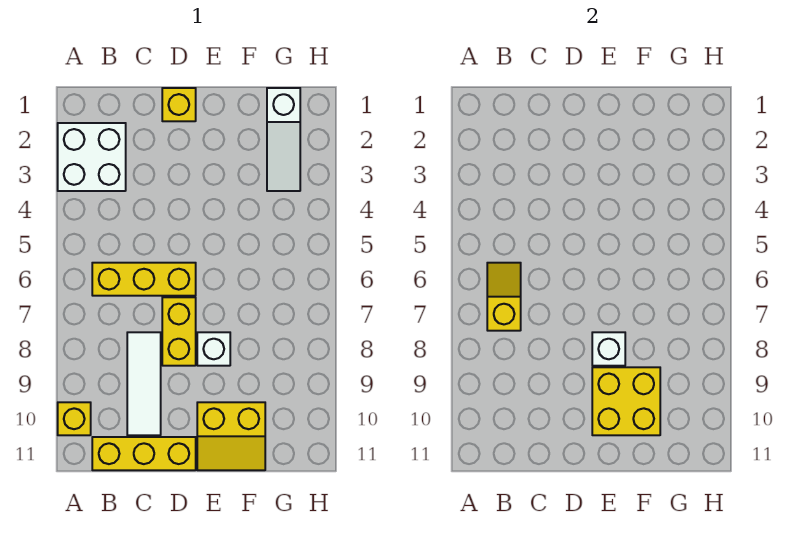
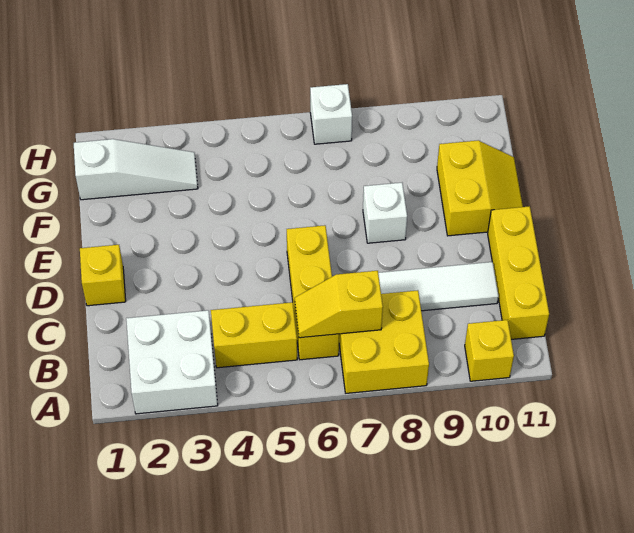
yellow 1x2 brick [162,297,196,366] -> yellow 1x2 brick moved to [211,302,297,368]
white 1x1 brick [592,332,625,366] -> white 1x1 brick moved to [310,84,352,144]
yellow 2x2 brick [592,367,660,435] -> yellow 2x2 brick moved to [339,290,429,393]

